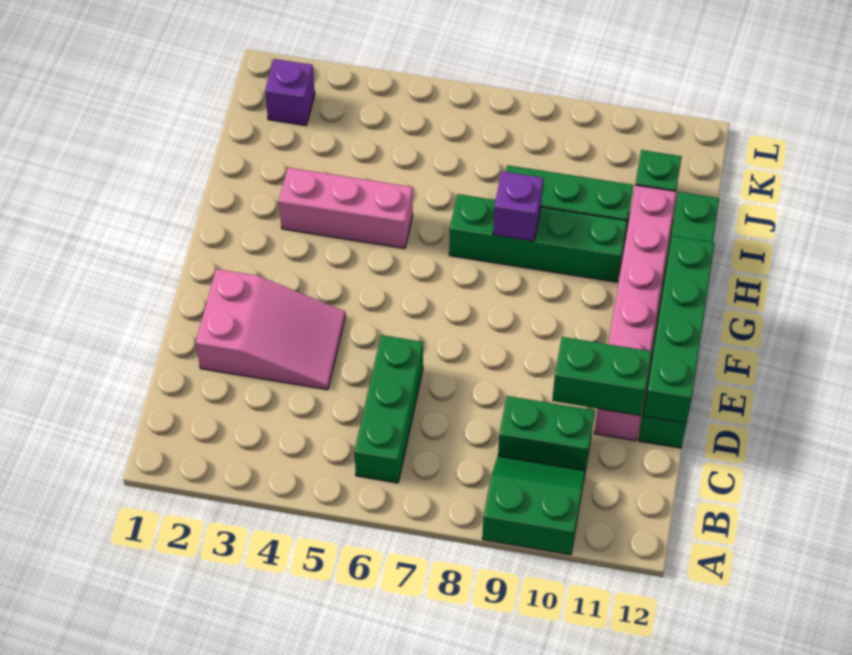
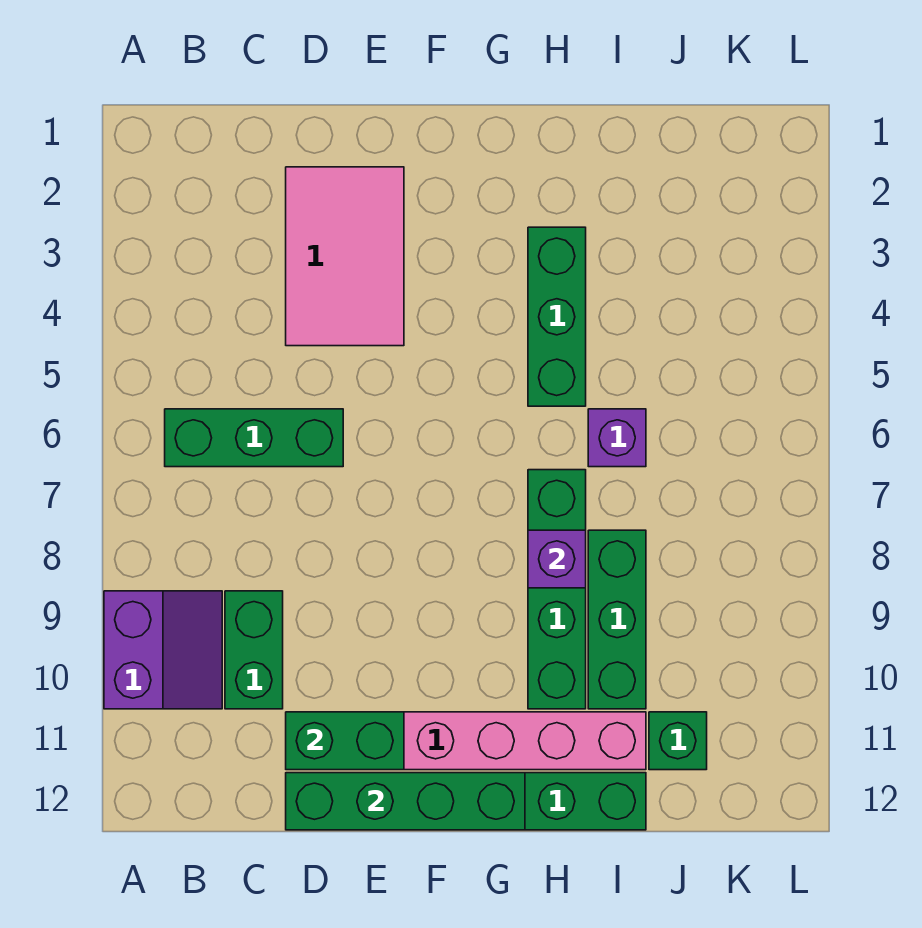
green 2x2 slope [482,456,585,555] -> purple 2x2 slope [104,591,222,709]
pink 2x3 slope [196,269,345,390] -> pink 2x3 tile [286,167,404,346]
green 1x2 brick [552,337,651,416] -> green 1x2 brick turned to [286,712,404,770]
pink 1x3 brick [279,168,413,249] -> green 1x3 brick [528,227,586,406]
purple 1x1 brick [265,59,315,125] -> purple 1x1 brick moved to [588,409,646,467]

